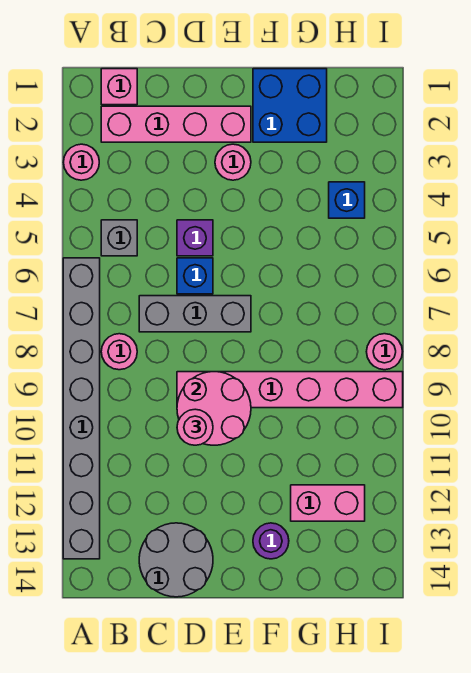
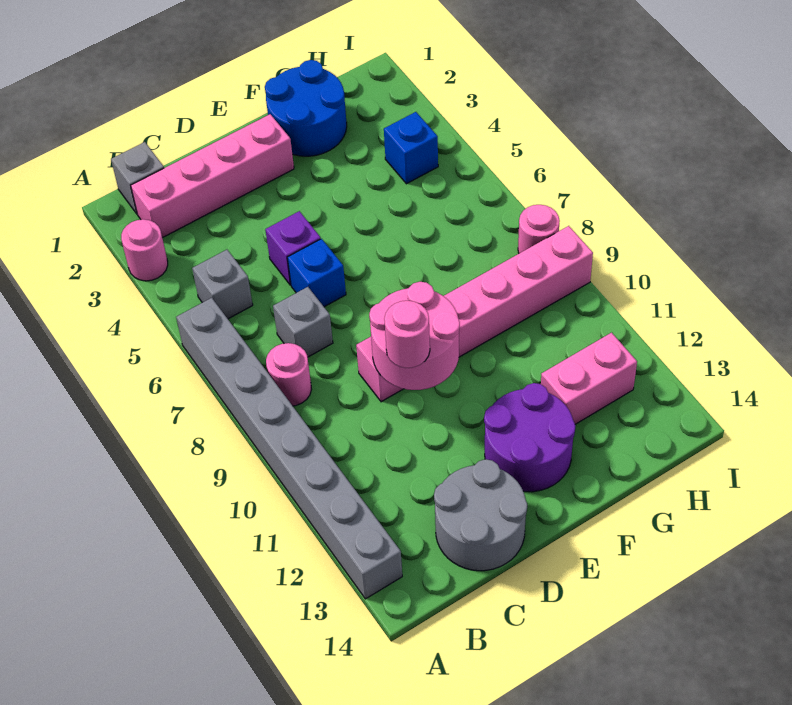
pink 1x1 brick [101,69,137,105] -> grey 1x1 brick [111,142,164,214]
grey 1x3 brick [139,296,251,332] -> grey 1x1 brick [273,287,333,357]
pink 1x1 round brick [215,144,251,180] -> none
blue 2x2 brick [253,69,327,142] -> blue 2x2 round brick [265,60,347,156]
purple 1x1 round brick [253,523,289,559] -> purple 2x2 round brick [484,383,576,492]

